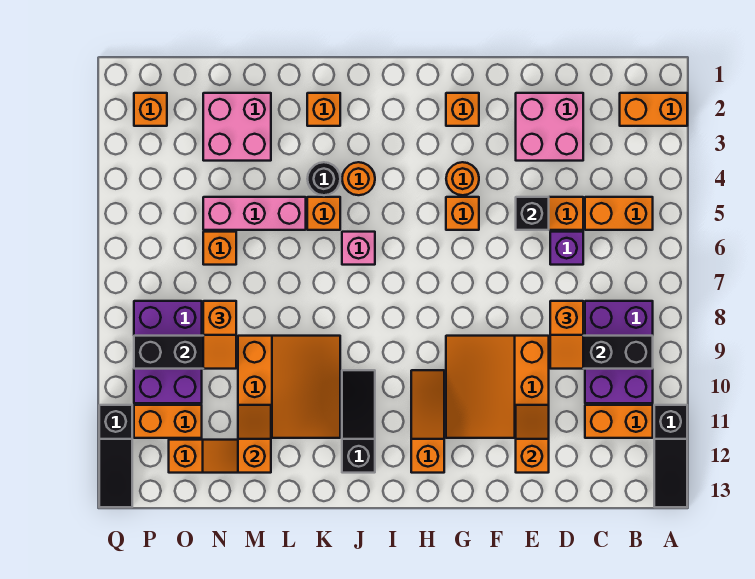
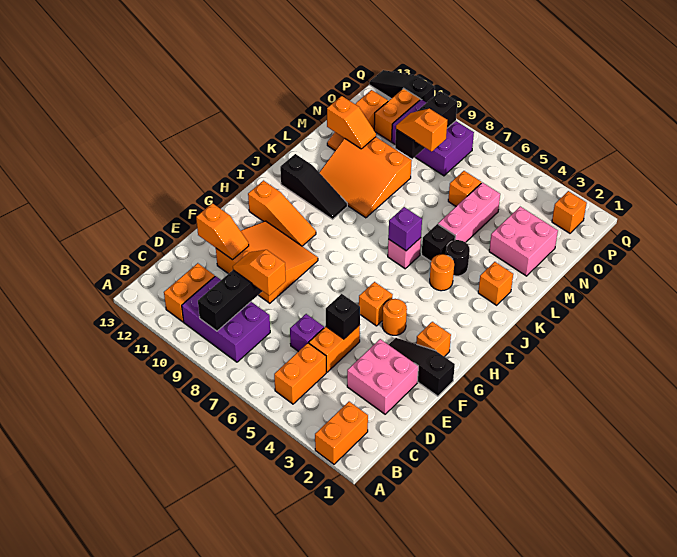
black 1x3 slope [654,405,687,507] -> black 1x3 slope moved to [389,338,455,396]
none -> purple 1x1 brick [388,207,422,251]
orange 1x1 brick [307,197,340,230] -> black 1x1 brick [422,224,455,261]

